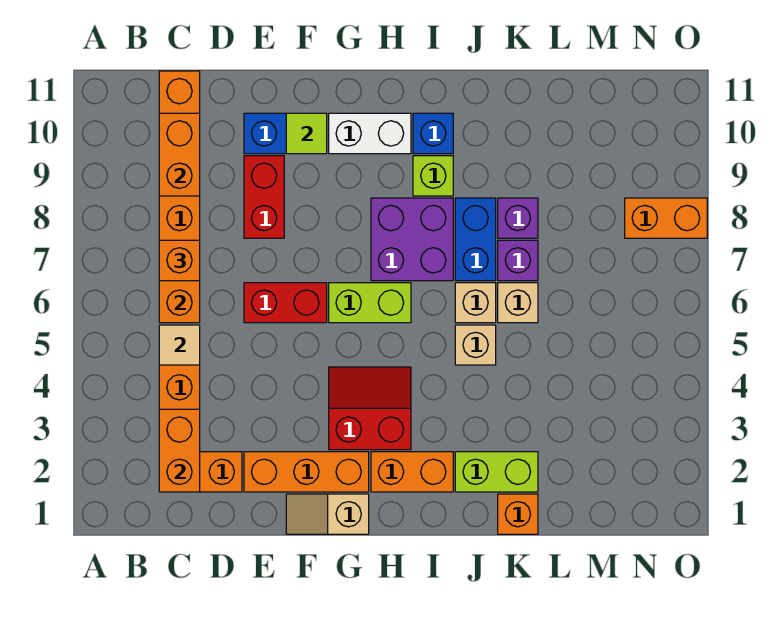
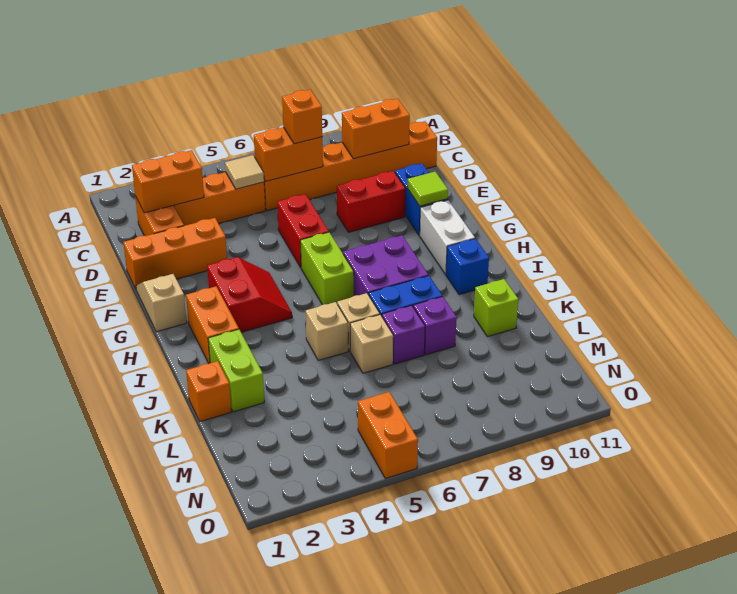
orange 1x3 brick [244,452,369,492] -> orange 1x3 brick turned to [123,218,227,289]
lime 1x1 brick [413,156,453,196] -> lime 1x1 brick moved to [474,279,518,337]
orange 1x2 brick [625,198,707,238] -> orange 1x2 brick moved to [358,392,418,479]

